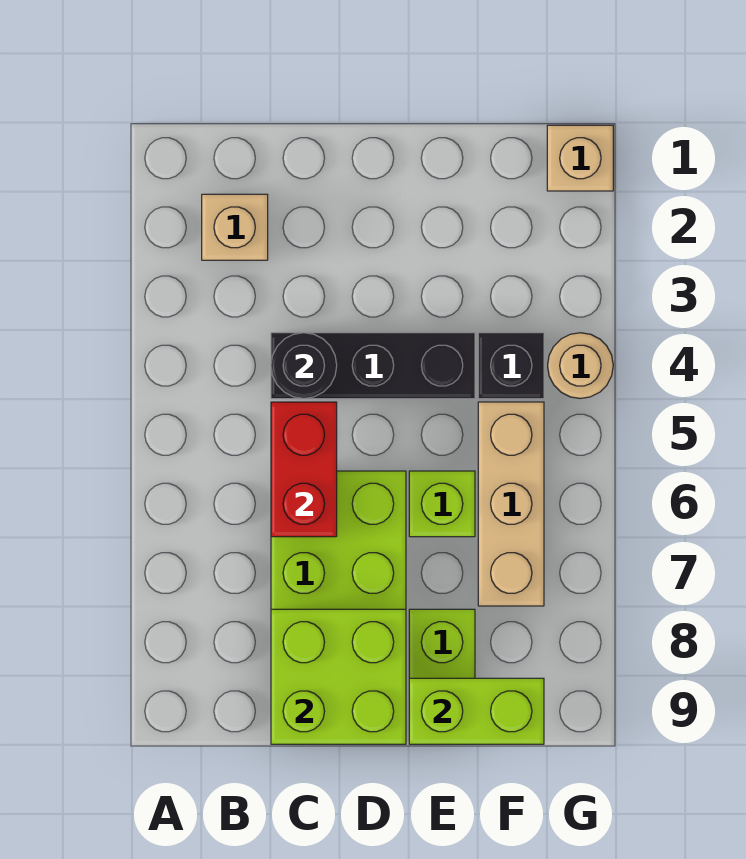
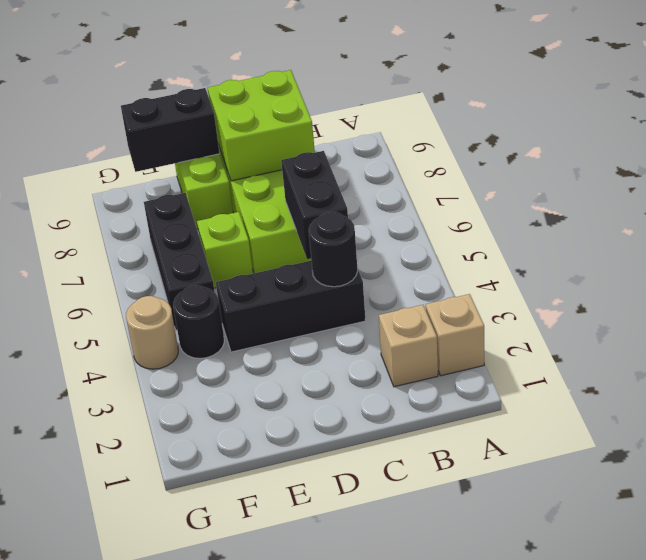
red 1x2 brick [271,402,337,537] -> black 1x2 brick [281,151,348,259]
lime 1x2 brick [409,678,544,744] -> black 1x2 brick [121,88,220,172]
black 1x1 brick [478,333,544,399] -> black 1x1 round brick [173,285,224,359]
tan 1x3 brick [478,402,544,606] -> black 1x3 brick [144,193,215,330]
tan 1x1 brick [547,125,613,191] -> tan 1x1 brick moved to [426,294,484,376]

